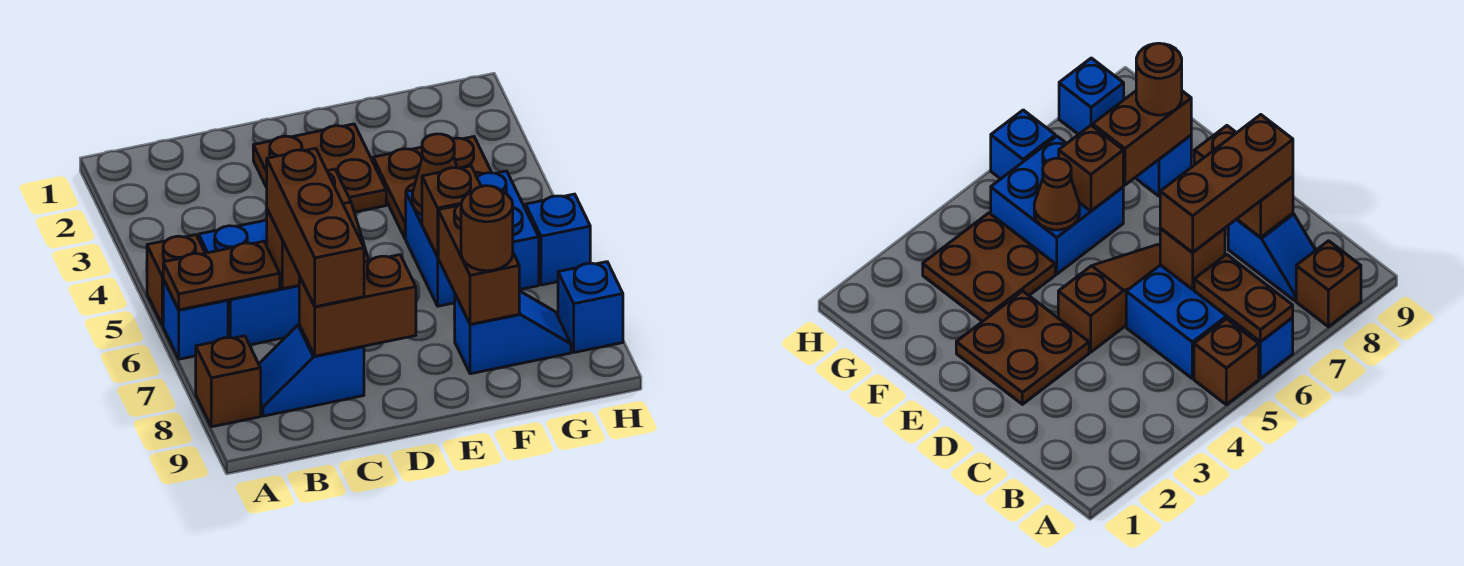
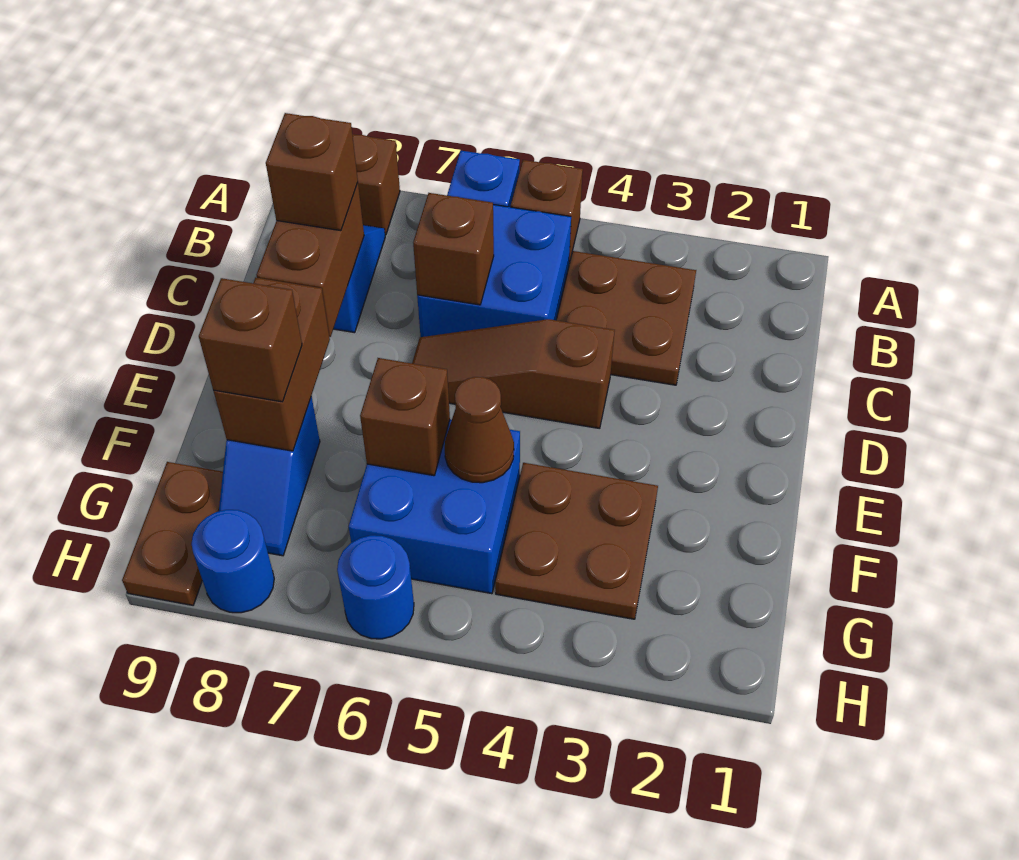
brown 1x2 plate [163,241,280,310] -> brown 1x2 plate moved to [122,462,223,605]
brown 1x3 brick [267,148,364,307] -> brown 1x1 brick [266,113,358,231]
brown 2x2 plate [253,124,386,212] -> brown 2x2 plate moved to [557,251,696,385]
brown 1x2 brick [438,204,519,324] -> brown 1x2 brick turned to [213,278,330,451]
brown 1x1 round brick [461,186,513,271] -> brown 1x1 brick [199,278,302,402]
blue 1x1 brick [526,194,590,285] -> blue 1x1 round brick [337,535,414,639]
blue 1x1 brick [558,262,623,352] -> blue 1x1 round brick [191,510,274,613]

